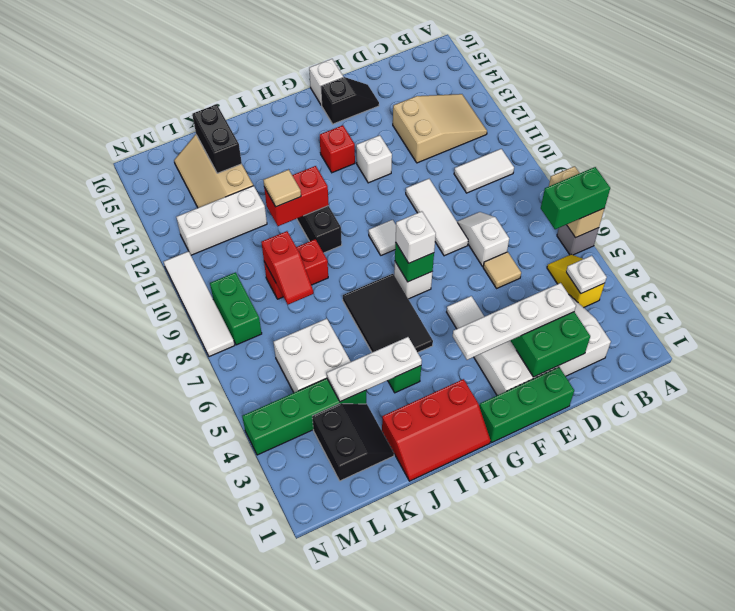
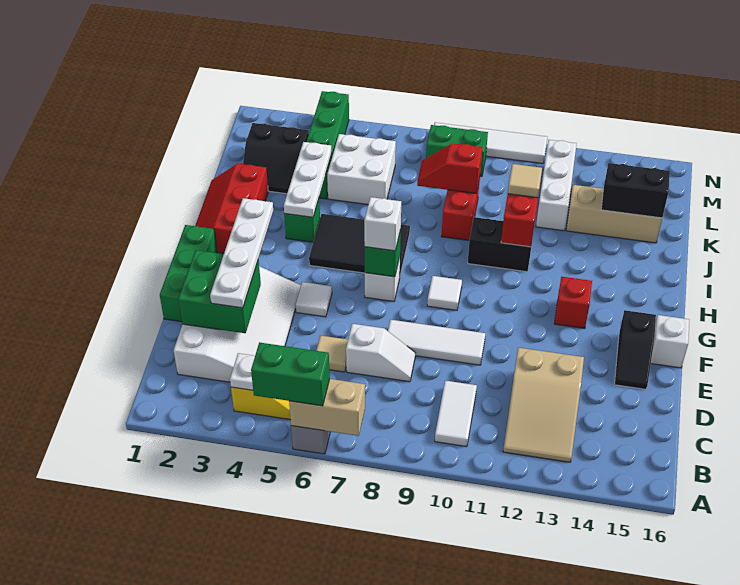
green 1x2 brick [541,167,610,229] -> green 1x2 brick turned to [251,342,330,406]
white 1x1 brick [356,135,392,183] -> none

